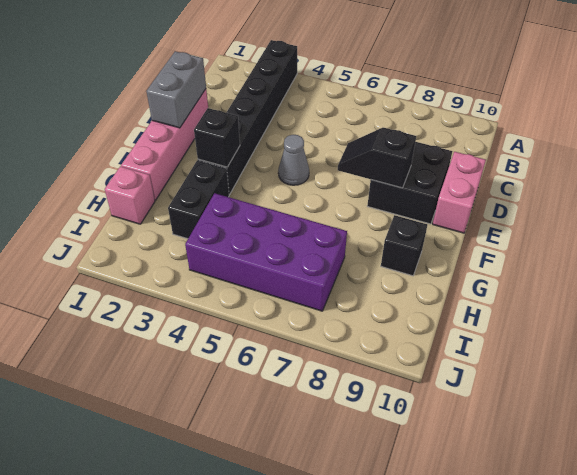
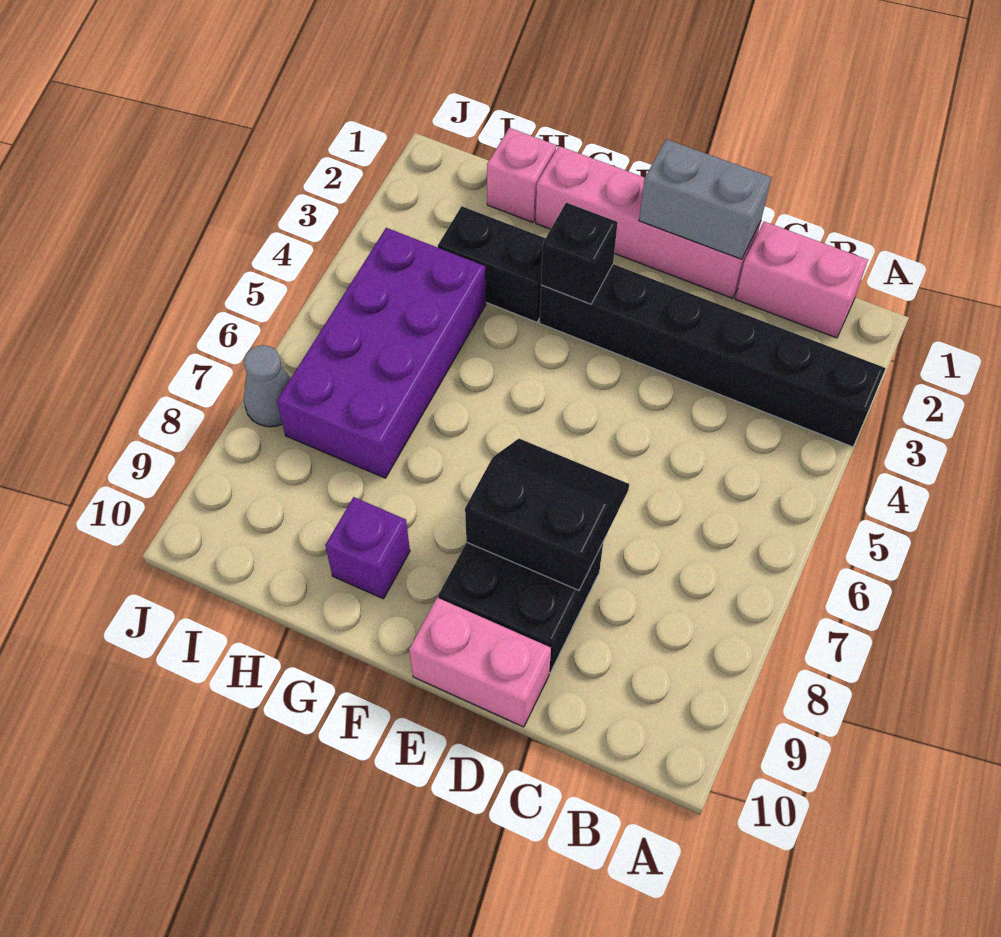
none -> pink 1x2 brick [736,222,868,338]
grey 1x1 cone [278,135,309,185] -> grey 1x1 cone moved to [244,345,290,427]
black 1x2 slope [338,128,416,188] -> black 2x2 slope [465,439,629,590]
black 1x1 brick [381,215,427,276] -> purple 1x1 brick [325,497,410,599]

